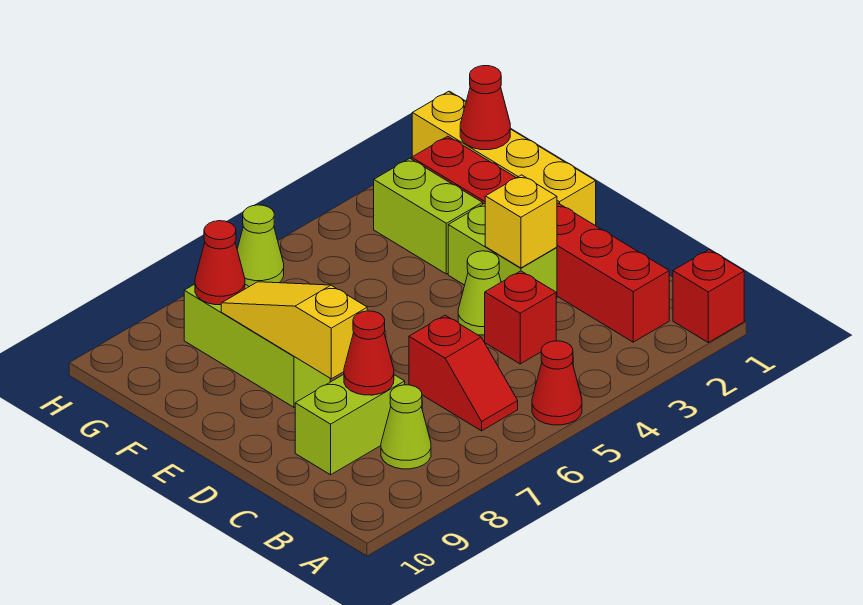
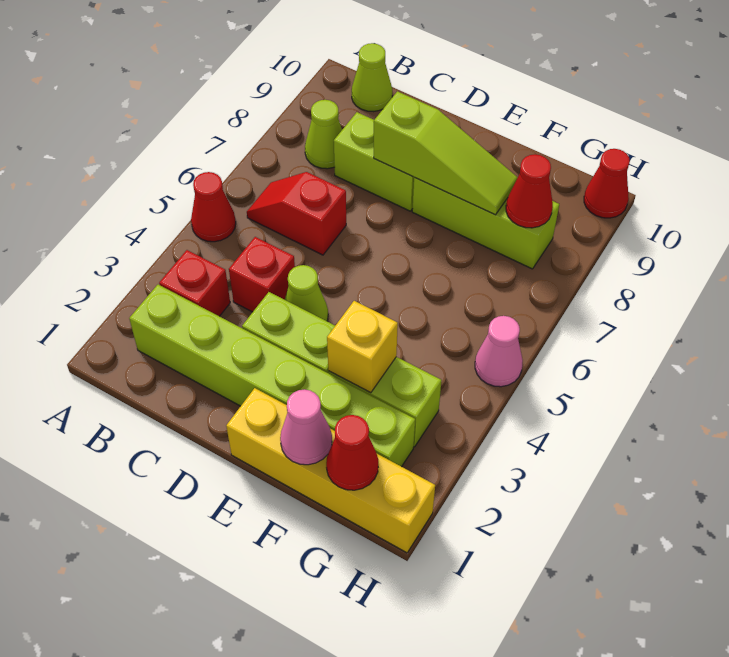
red 1x1 brick [673,250,744,343] -> red 1x1 brick moved to [159,250,230,316]
red 1x6 brick [412,136,669,342] -> lime 1x6 brick [129,285,415,467]
lime 1x2 brick [295,375,405,475] -> lime 1x2 brick turned to [334,112,414,211]
red 1x1 cone [344,311,394,395] -> red 1x1 cone moved to [584,149,630,218]
yellow 1x1 brick [485,175,557,268] -> yellow 1x1 brick moved to [327,301,398,393]
yellow 1x3 slope [221,282,367,379] -> lime 1x3 slope [374,91,518,215]
none -> pink 1x1 cone [280,389,332,465]
none -> pink 1x1 cone [475,316,523,387]
lime 1x1 cone [237,205,284,287] -> lime 1x1 cone moved to [352,43,392,112]

